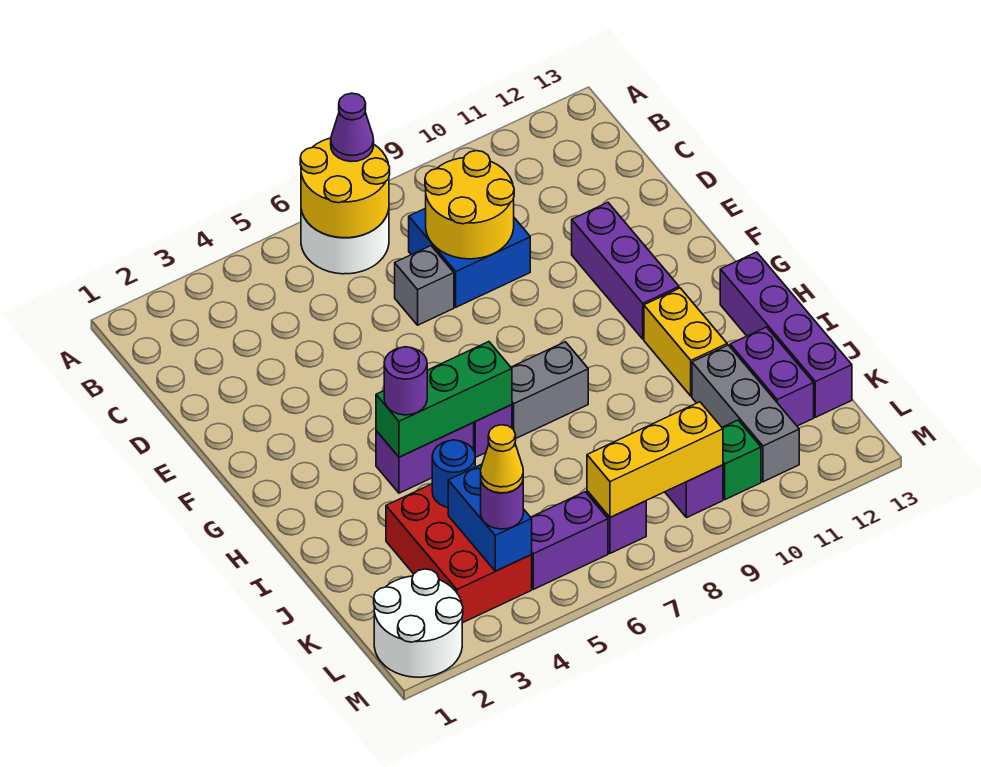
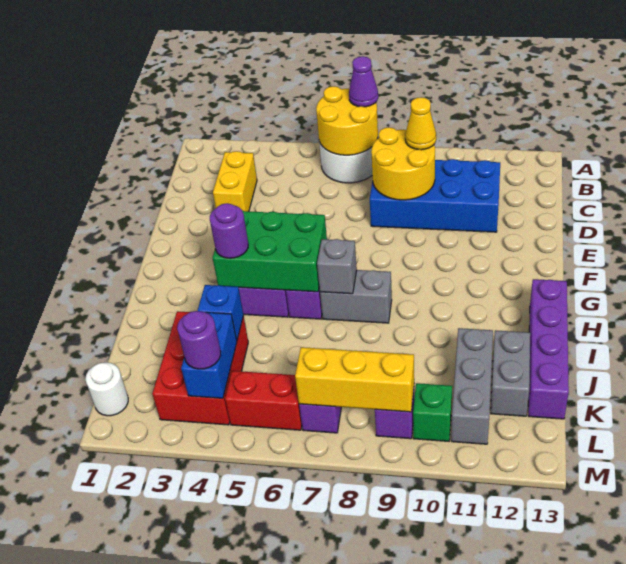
blue 2x2 brick [409,208,530,307] -> blue 2x4 brick [370,159,500,232]
grey 1x1 brick [395,246,454,325] -> grey 1x1 brick moved to [317,239,357,294]
purple 1x3 brick [572,203,679,339] -> none
green 1x3 brick [376,342,512,457] -> green 2x3 brick [213,211,327,292]
yellow 1x2 brick [644,288,727,396] -> yellow 1x2 brick moved to [213,151,257,211]
blue 1x1 round brick [432,440,475,507] -> blue 1x1 brick [198,285,244,340]
purple 1x2 brick [730,327,814,426] -> grey 1x2 brick [491,330,530,416]
white 2x2 round brick [374,569,463,677] -> white 1x1 round brick [85,362,128,416]
yellow 1x1 cone [481,425,523,493] -> yellow 1x1 cone moved to [405,97,436,150]
purple 1x2 brick [531,492,608,589] -> red 1x2 brick [225,371,302,430]

